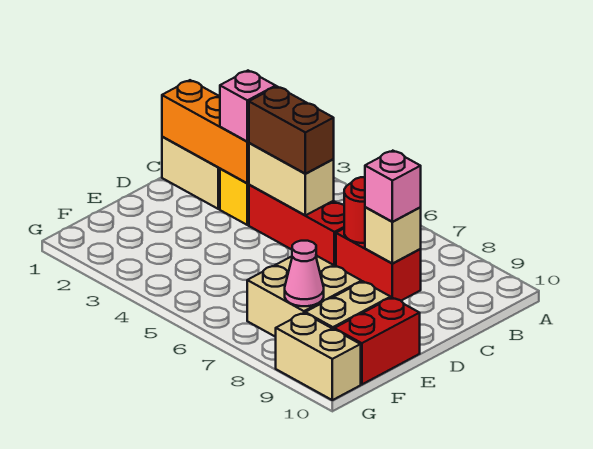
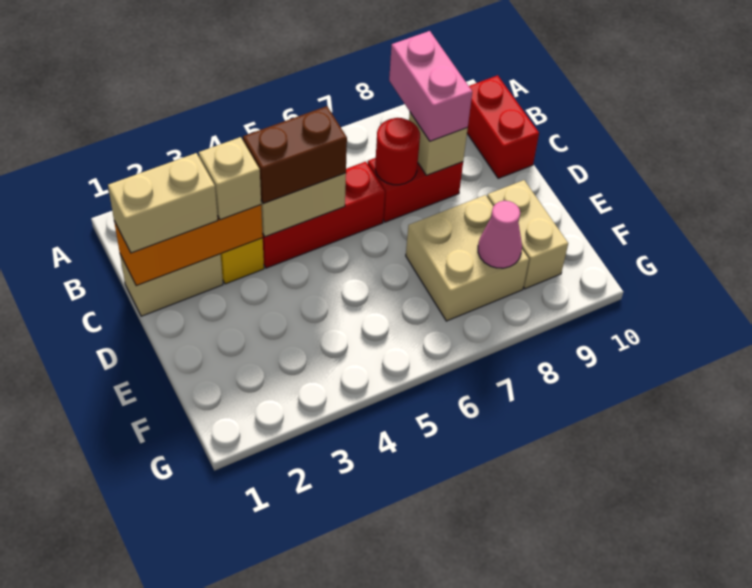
pink 1x1 brick [220,71,276,142] -> tan 1x1 brick [199,137,261,220]
pink 1x1 brick [365,151,421,222] -> pink 1x2 brick [389,31,472,141]
red 1x2 brick [334,298,420,384] -> red 1x2 brick moved to [467,75,539,178]
tan 1x2 brick [276,313,361,400] -> tan 1x2 brick moved to [108,153,218,253]

